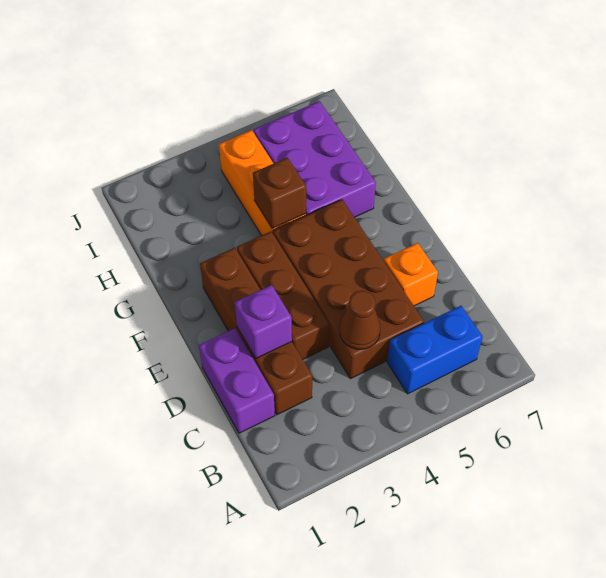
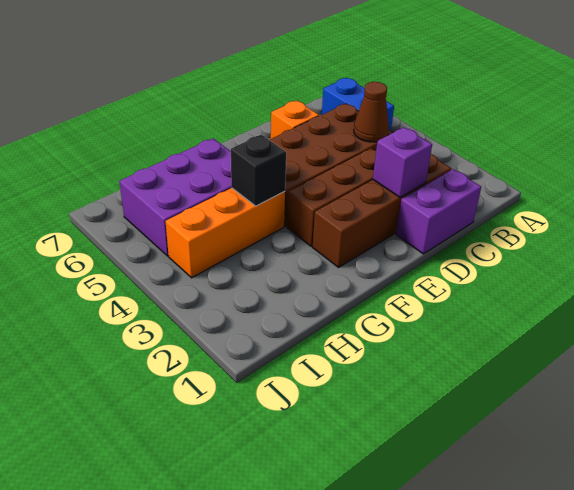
brown 1x1 brick [253,158,306,229] -> black 1x1 brick [231,135,286,206]

